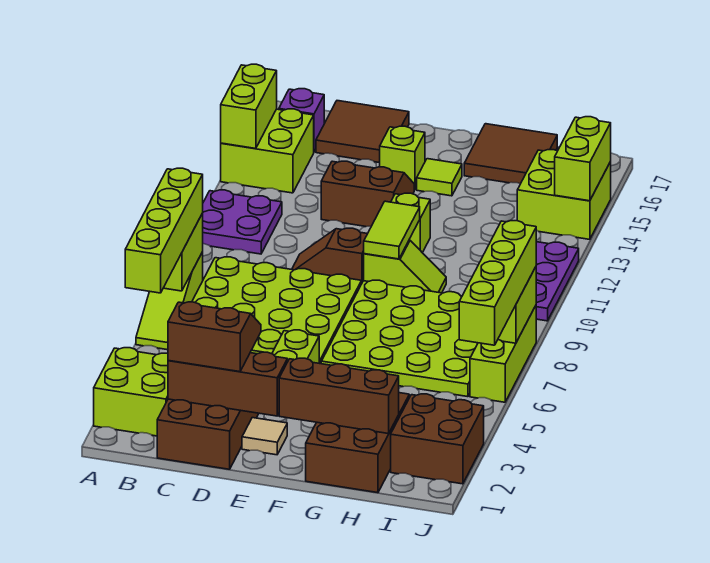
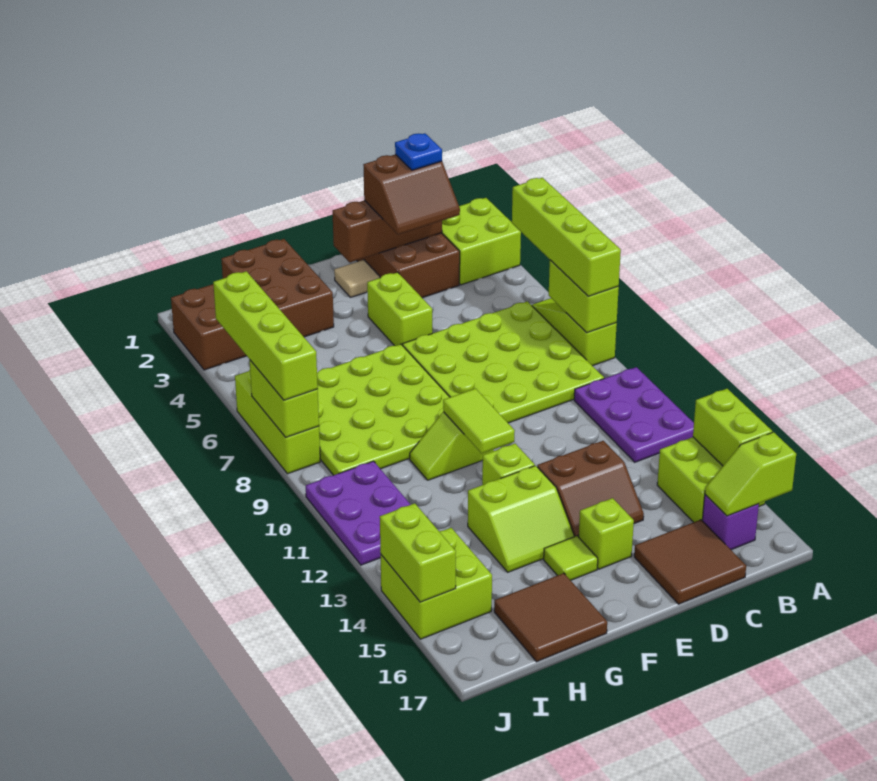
purple 2x2 plate [203,190,282,254] -> purple 2x3 plate [574,367,694,462]
none -> lime 1x2 slope [705,432,796,516]
none -> blue 1x1 plate [395,133,442,170]
brown 1x2 slope [292,228,367,282] -> none
brown 1x3 brick [279,358,399,434] -> none
none -> lime 2x2 slope [468,466,575,572]

